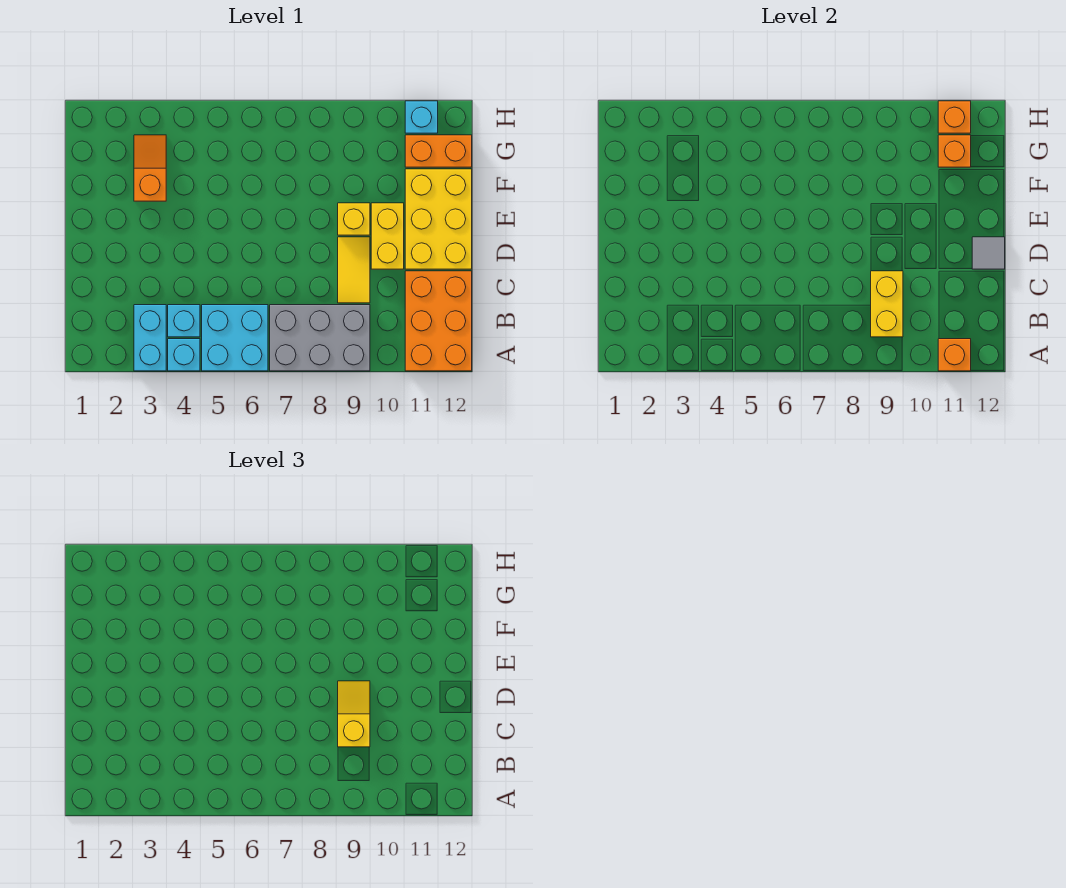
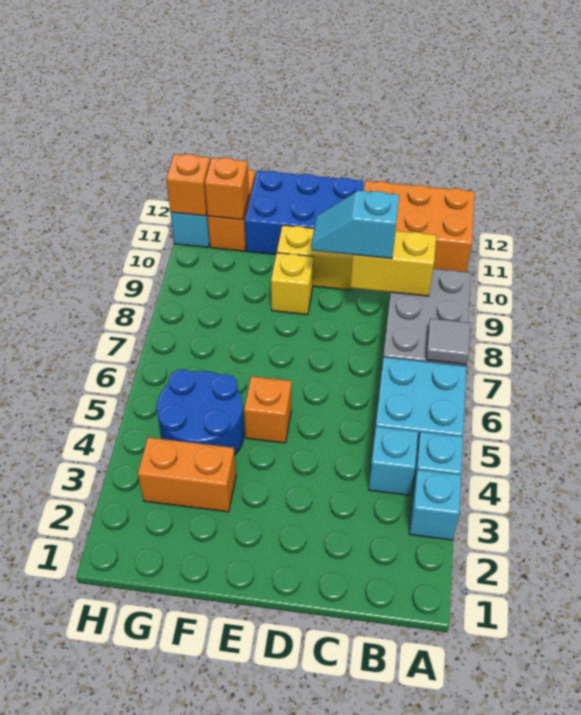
cyan 1x2 brick [134,305,166,371] -> cyan 1x1 brick [409,470,461,540]
orange 1x1 brick [938,339,971,371] -> orange 1x1 brick moved to [244,376,291,443]
yellow 1x2 tile [338,237,370,303] -> none
yellow 1x2 slope [338,681,370,747] -> cyan 1x2 slope [311,191,399,259]
yellow 2x3 brick [405,169,472,269] -> blue 2x3 brick [245,170,364,255]
grey 1x1 tile [972,237,1005,269] -> grey 1x1 tile moved to [426,319,470,364]
orange 1x2 slope [134,135,166,201] -> orange 1x2 brick [138,437,236,512]
none -> blue 2x2 round brick [157,369,244,455]

